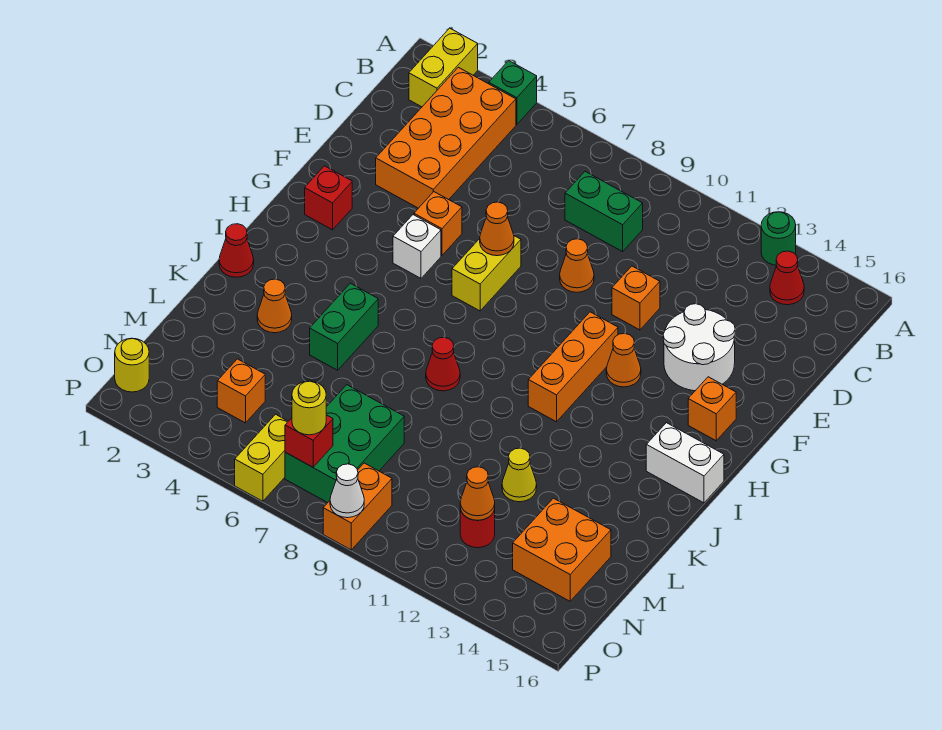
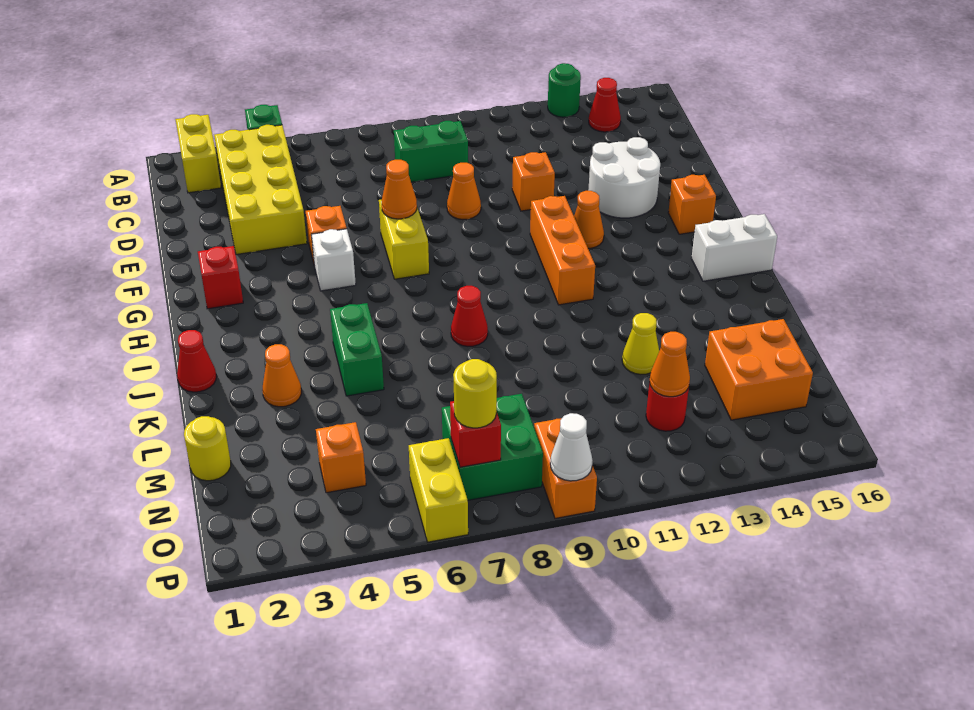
orange 2x4 brick [376,67,516,208] -> yellow 2x4 brick [214,125,307,255]
green 2x3 brick [285,385,404,503] -> green 2x2 brick [442,394,543,500]
yellow 1x1 round brick [115,338,149,392] -> yellow 1x1 round brick moved to [184,416,231,481]

